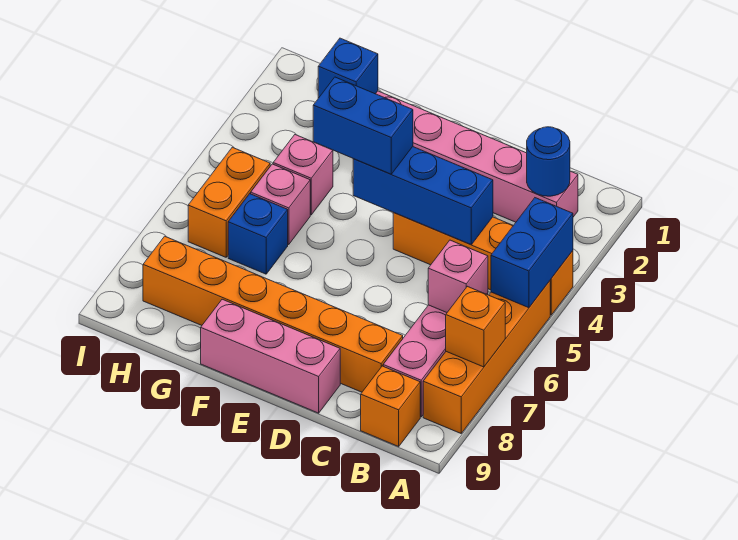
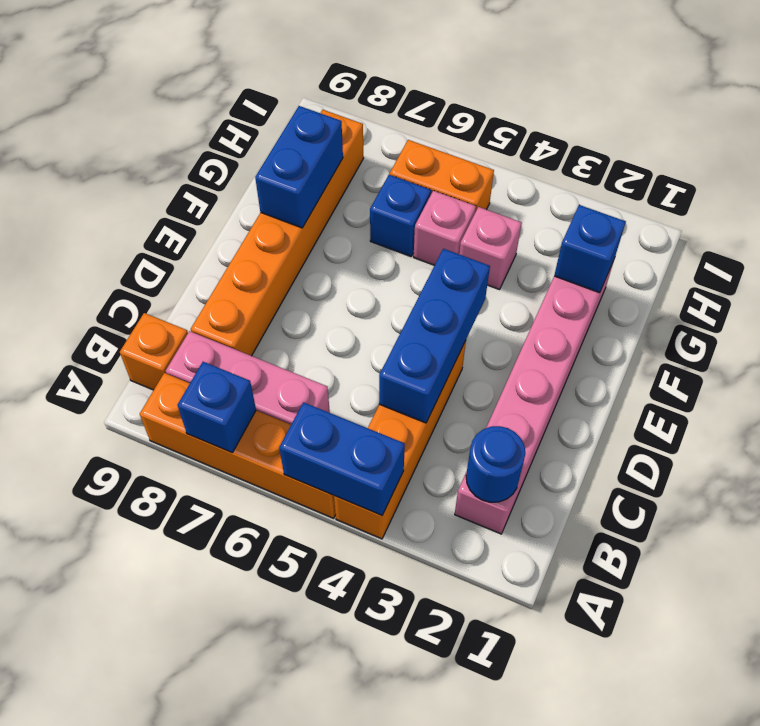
orange 1x1 brick [446,286,505,367] -> blue 1x1 brick [178,362,256,452]
pink 1x1 brick [428,240,488,312] -> none
pink 1x3 brick [201,299,340,413] -> none
blue 1x2 brick [313,77,413,174] -> blue 1x2 brick moved to [255,106,343,228]

